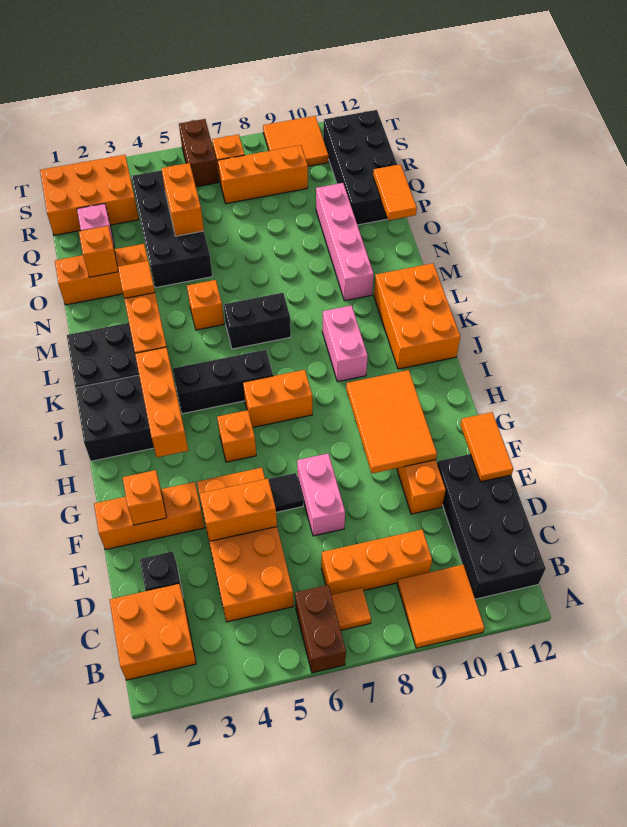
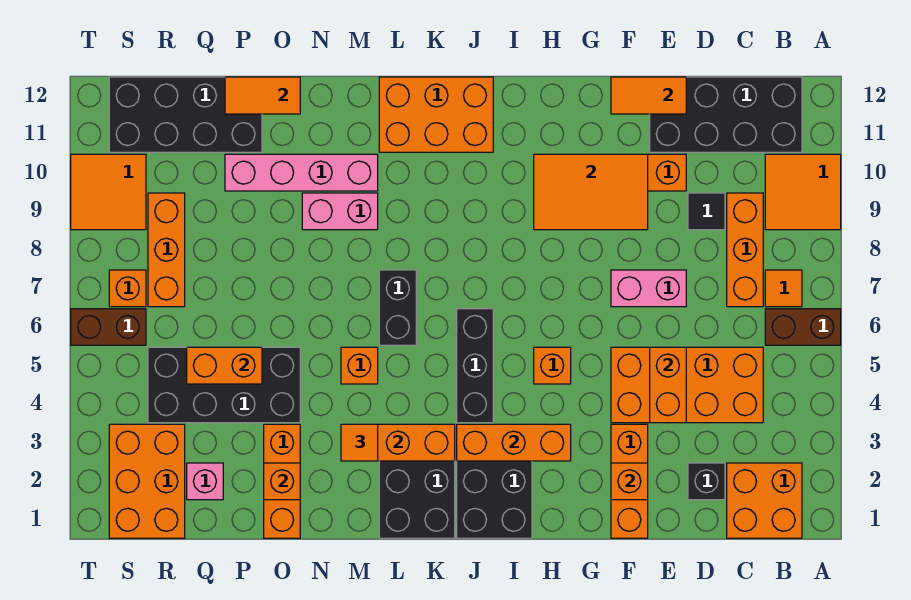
black 1x1 tile [269,473,303,512] -> black 1x1 tile moved to [688,193,725,230]
orange 1x2 brick [243,370,312,428] -> none
pink 1x2 brick [322,305,368,382] -> pink 1x2 brick moved to [302,193,378,230]

